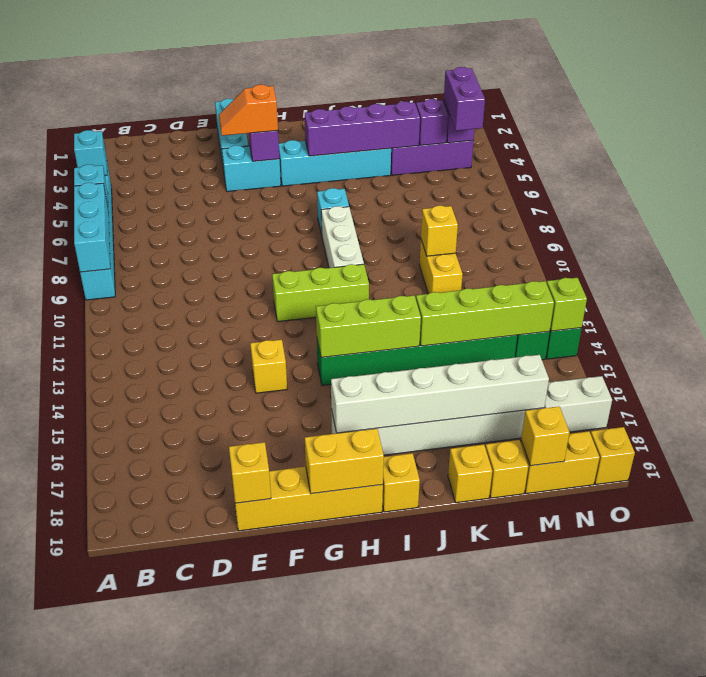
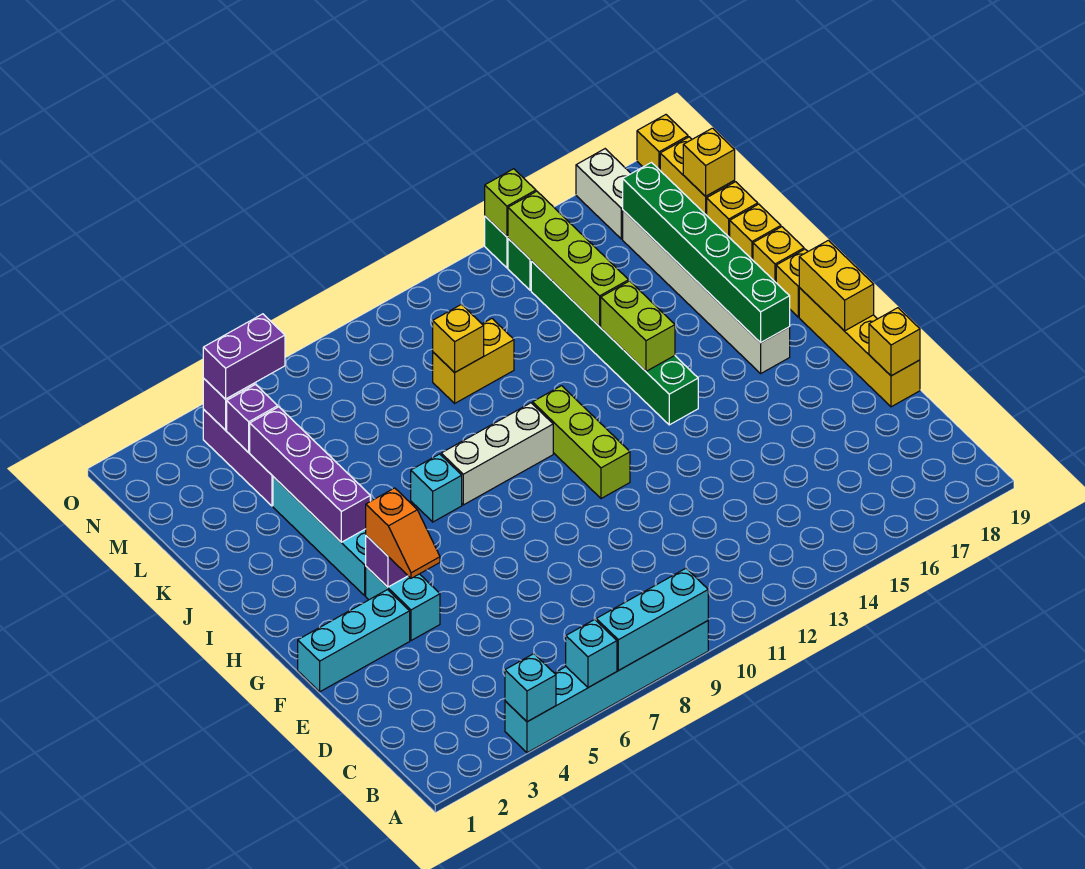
yellow 1x1 brick [250,340,287,393] -> yellow 1x1 brick moved to [753,227,804,282]
lime 1x3 brick [316,295,421,357] -> lime 1x2 brick [601,281,675,371]
white 1x6 brick [331,355,549,433] -> green 1x6 brick [623,162,790,343]

